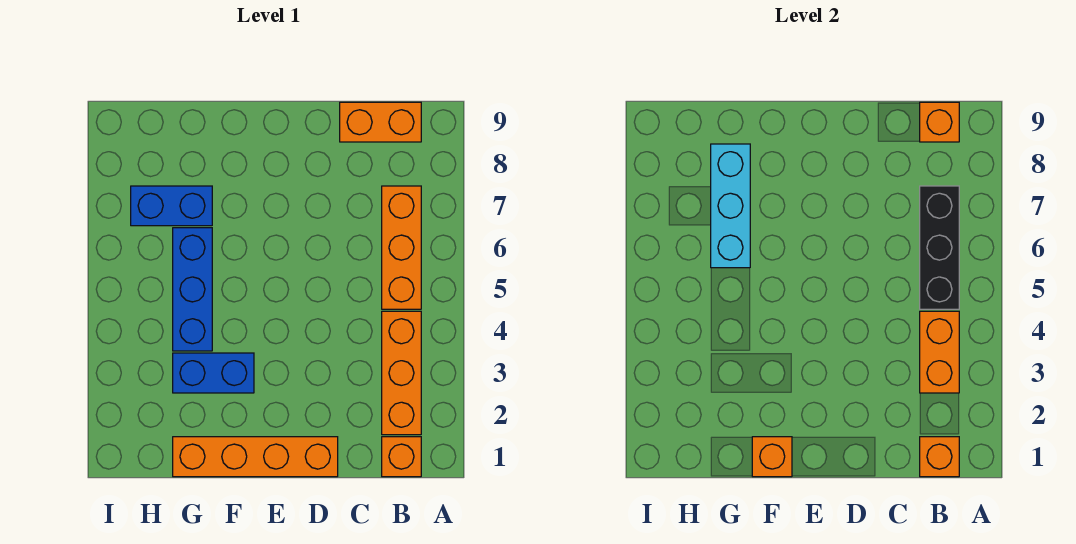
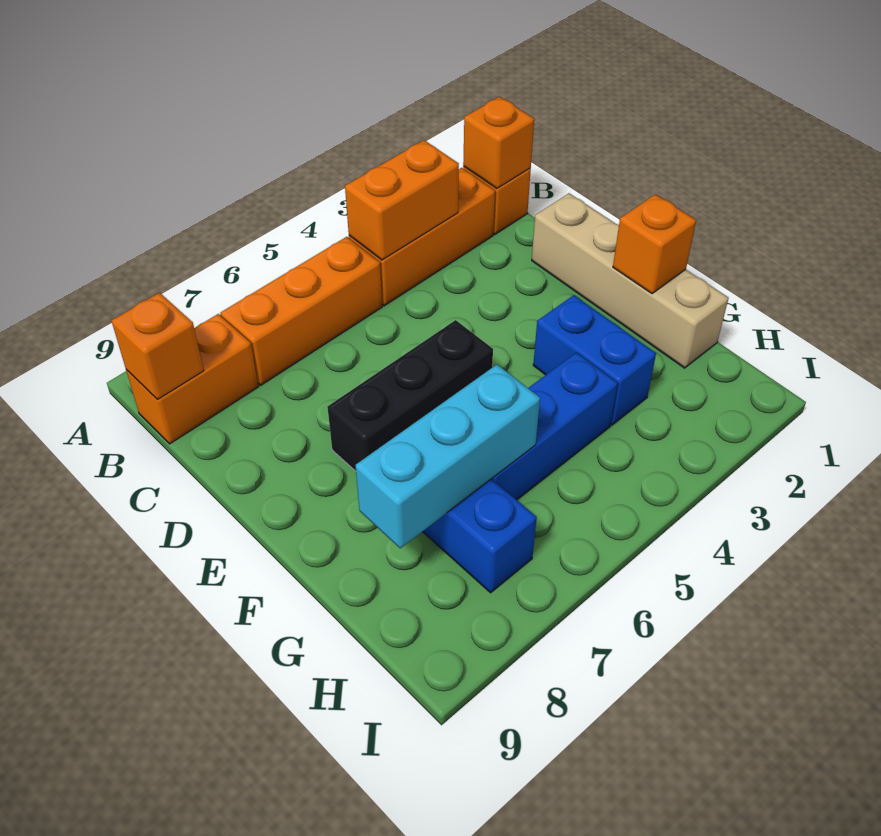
black 1x3 brick [920,186,959,309] -> black 1x3 brick moved to [327,320,493,471]
orange 1x2 brick [340,102,421,142] -> orange 1x2 brick turned to [126,314,258,444]
orange 1x4 brick [173,437,338,477] -> tan 1x4 brick [532,193,729,368]

